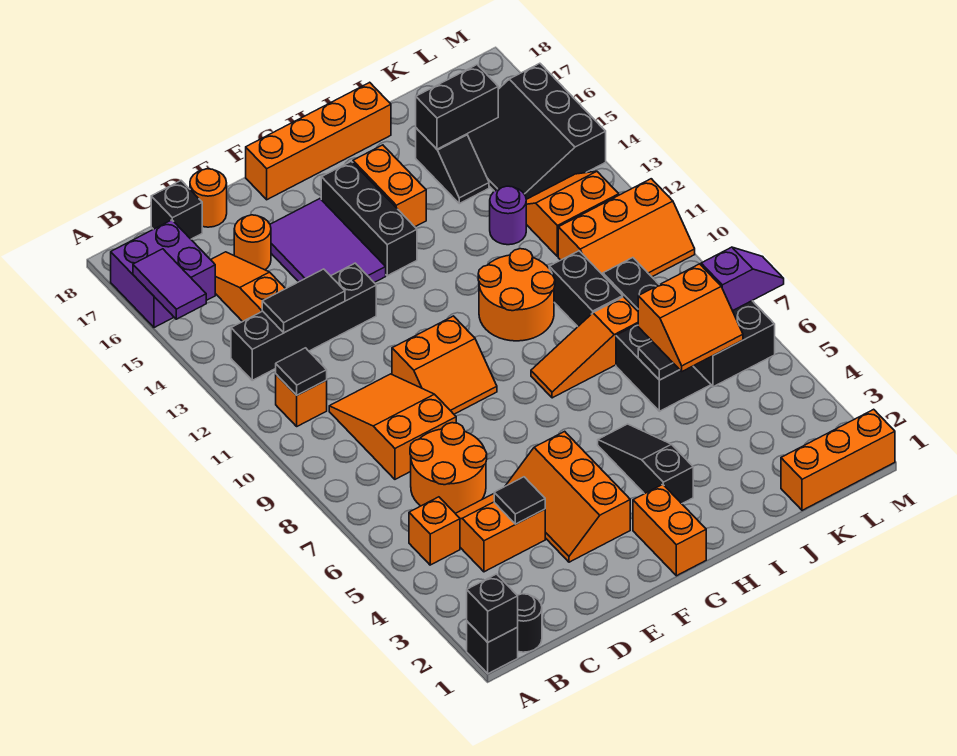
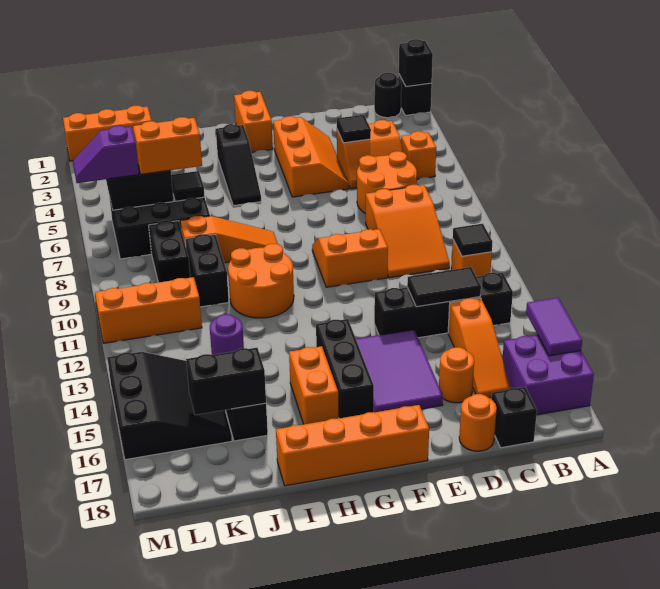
orange 2x2 slope [526,171,619,257] -> none

